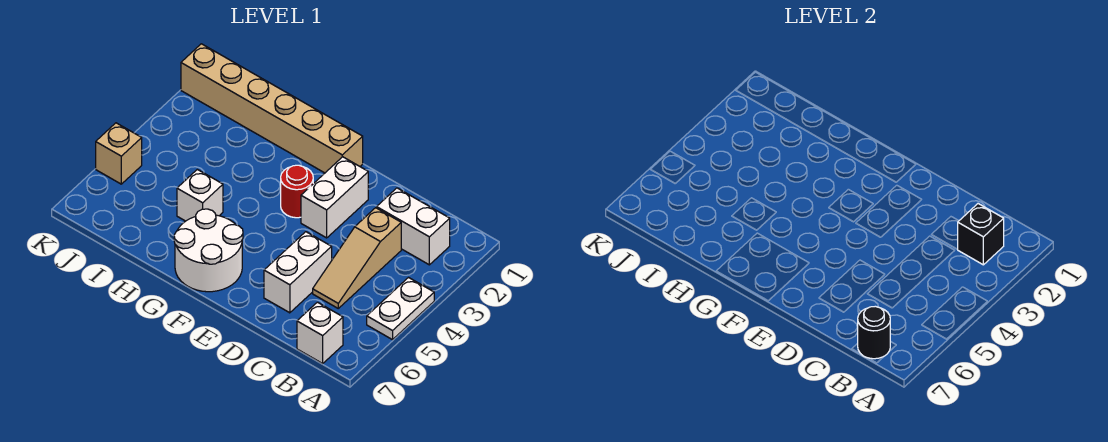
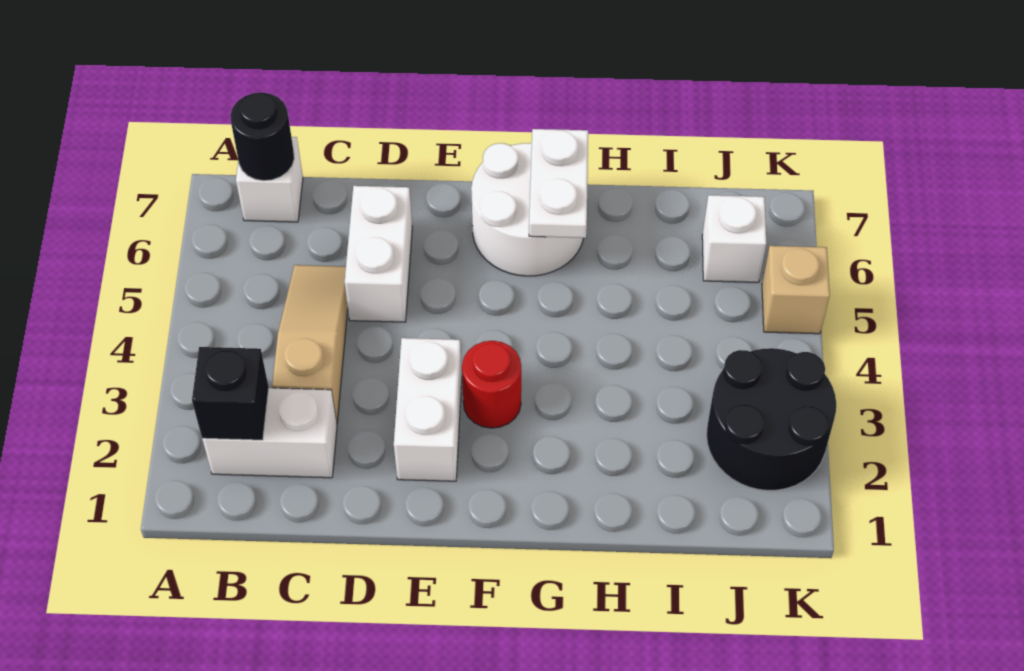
white 1x2 plate [367,278,434,340] -> white 1x2 plate moved to [529,129,588,238]
tan 1x6 brick [181,44,363,173] -> none
white 1x1 brick [177,169,223,221] -> white 1x1 brick moved to [702,195,766,282]
none -> black 2x2 round brick [707,348,836,490]

